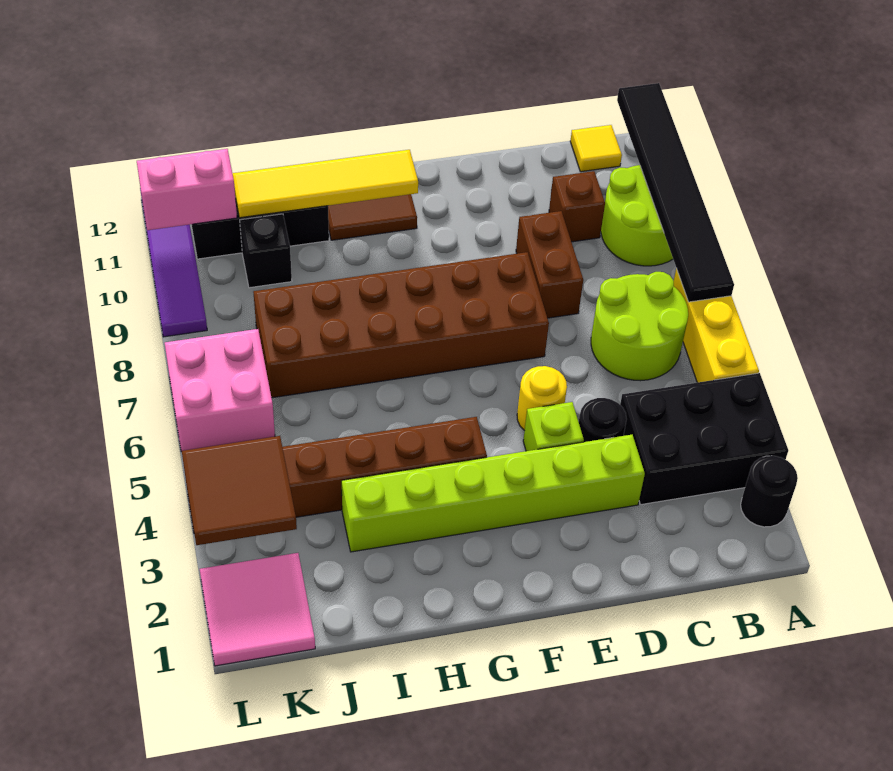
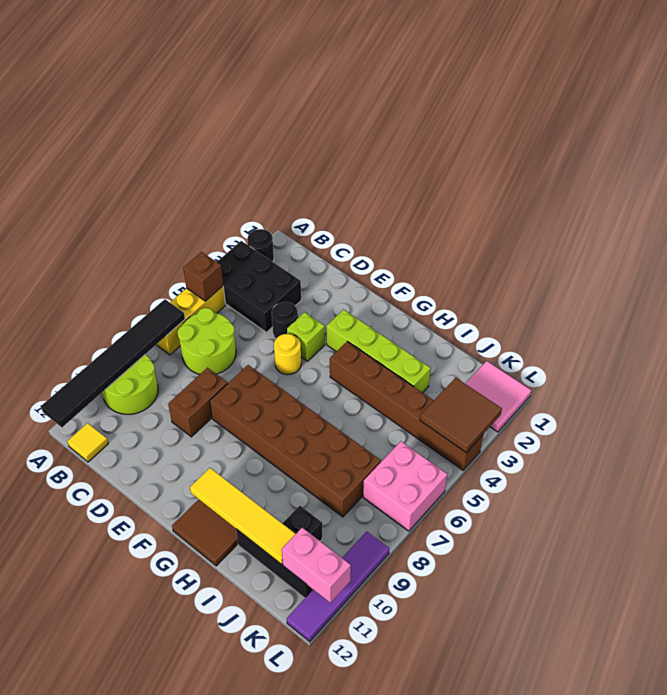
brown 1x1 brick [549,171,605,242] -> brown 1x1 brick moved to [183,252,223,301]
lime 1x6 brick [342,435,645,552] -> lime 1x4 brick [326,310,431,393]

